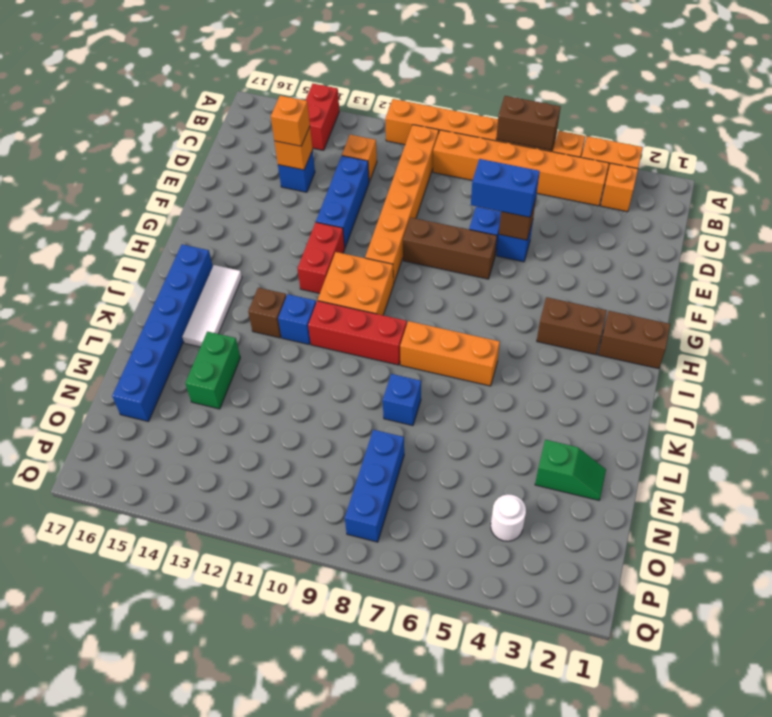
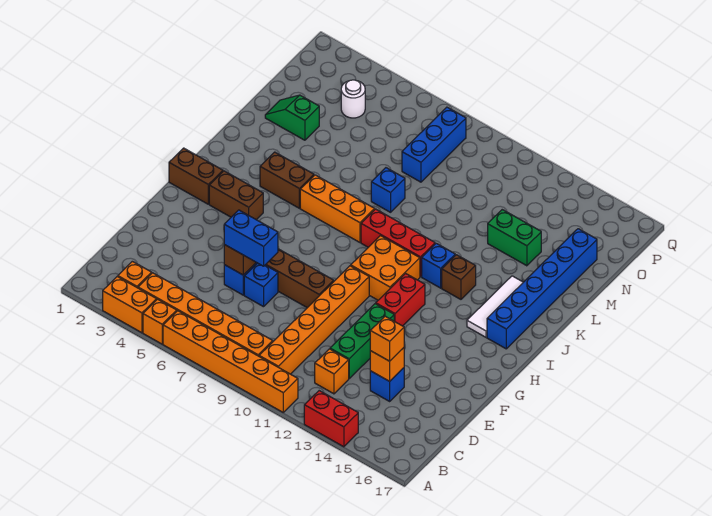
brown 1x2 brick [496,96,561,150] -> brown 1x2 brick moved to [260,152,314,208]
red 1x2 brick [306,84,339,150] -> red 1x2 brick turned to [304,391,358,447]
blue 1x3 brick [316,156,369,247] -> green 1x3 brick [330,304,394,378]
green 1x2 brick [185,331,240,409] -> green 1x2 brick turned to [488,210,541,266]

